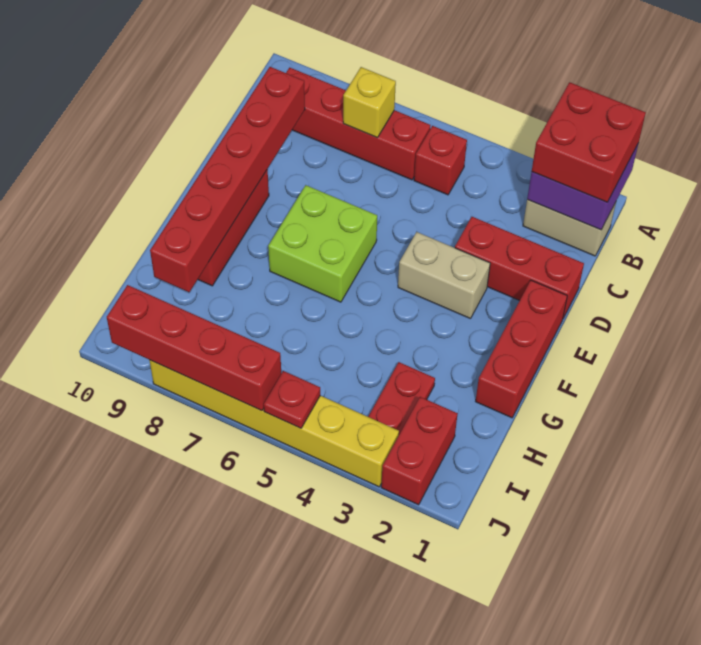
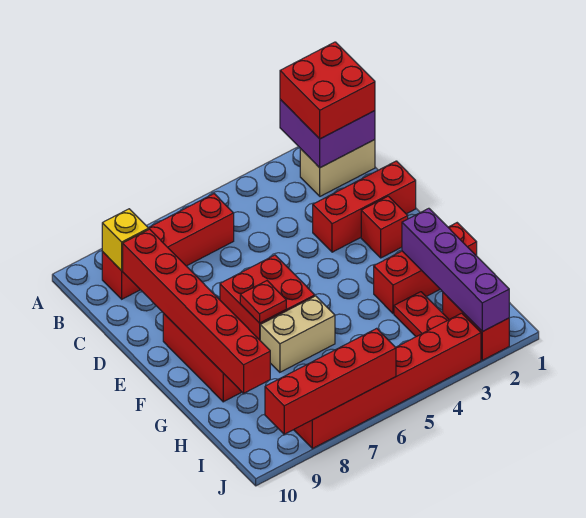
red 1x1 brick [414,126,467,195] -> red 1x1 brick moved to [361,196,408,258]
yellow 1x1 brick [343,67,396,138] -> yellow 1x1 brick moved to [102,209,149,271]
red 1x3 brick [476,280,567,418] -> red 1x3 brick turned to [374,223,477,314]
tan 1x2 brick [398,232,490,319] -> tan 1x2 brick moved to [260,296,335,372]
lime 2x2 brick [268,185,377,302] -> red 2x2 brick [220,255,315,340]
none -> purple 1x4 brick [402,208,509,332]
yellow 1x6 brick [149,360,399,487] -> red 1x6 brick [294,313,481,449]
red 1x1 plate [264,371,320,428] -> red 1x1 plate moved to [240,281,286,323]

